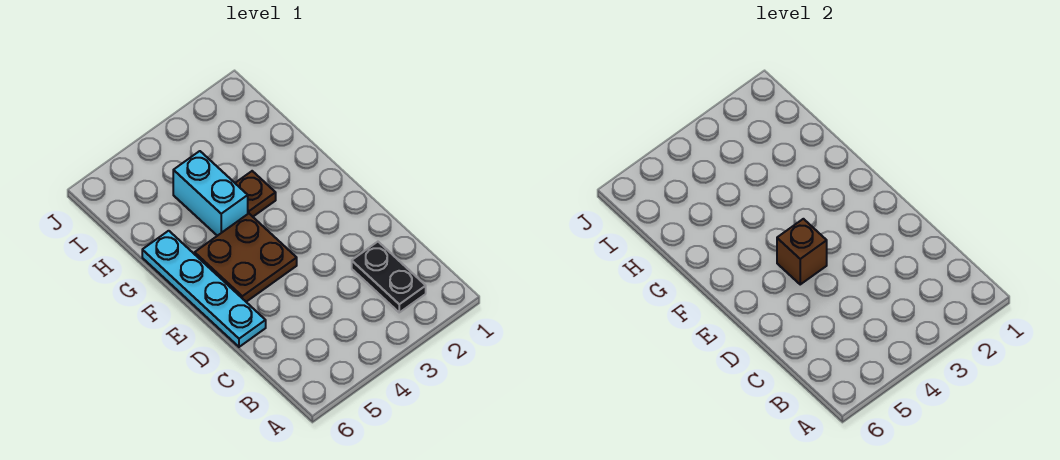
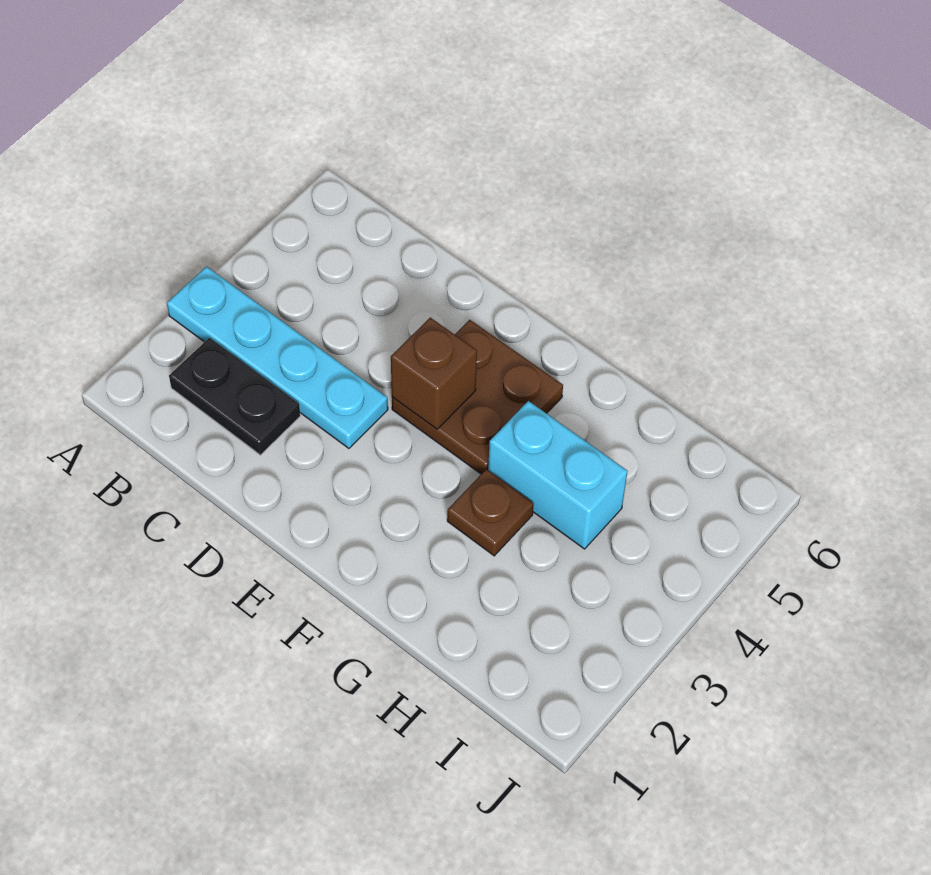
cyan 1x4 plate [142,231,266,347] -> cyan 1x4 plate moved to [167,267,388,448]

